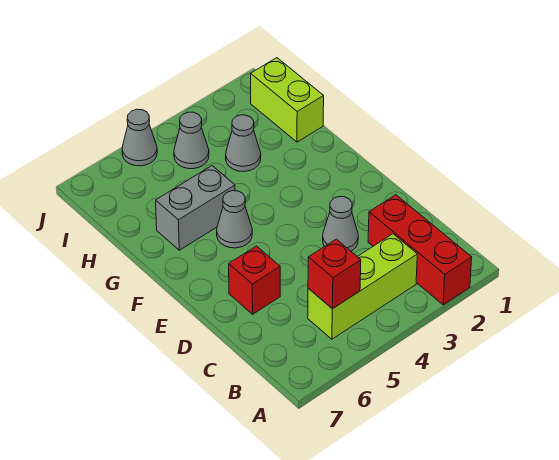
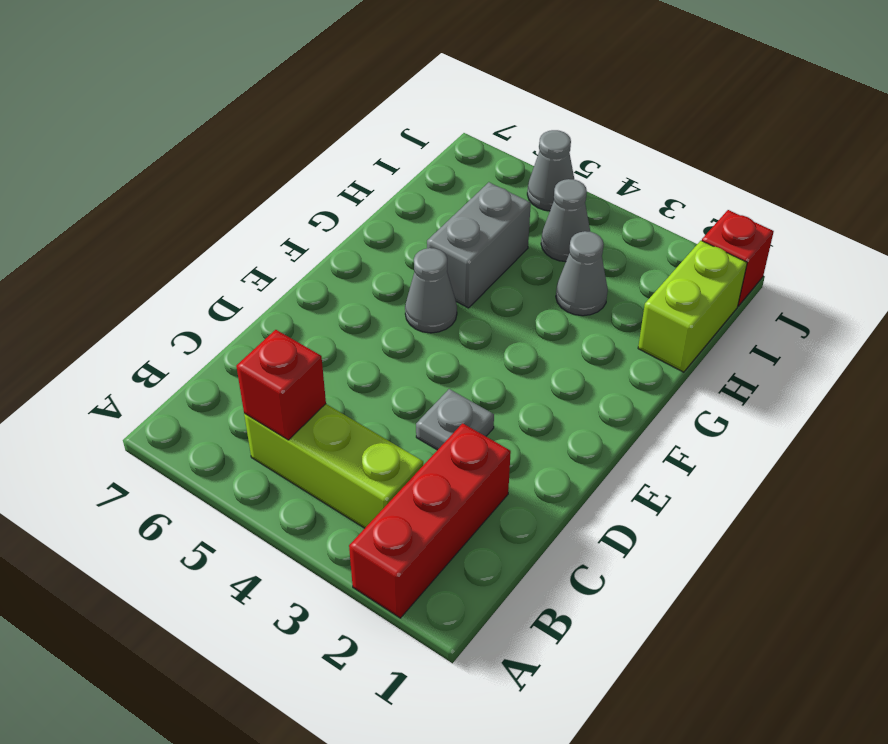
grey 1x1 cone [323,197,358,251] -> grey 1x1 plate [416,389,494,450]
red 1x1 brick [229,246,280,314] -> red 1x1 brick moved to [702,210,774,306]
grey 1x2 brick [156,166,235,250] -> grey 1x2 brick turned to [427,182,531,308]

